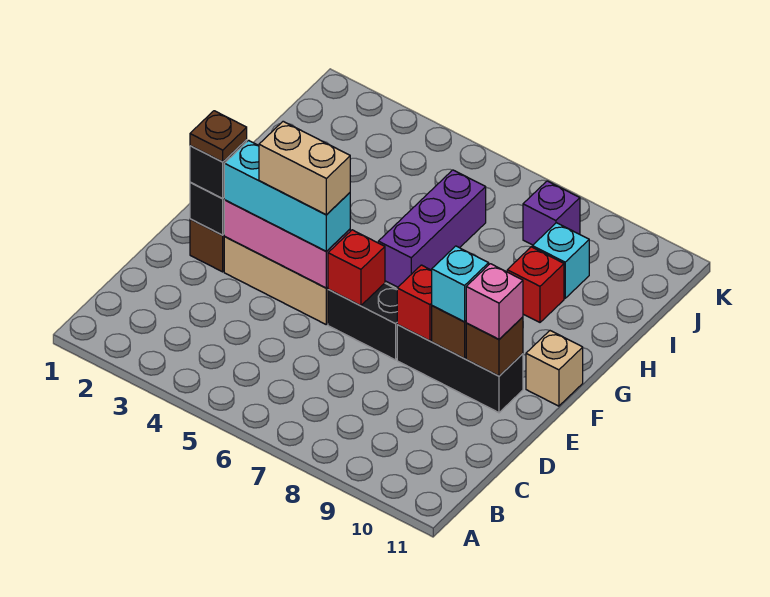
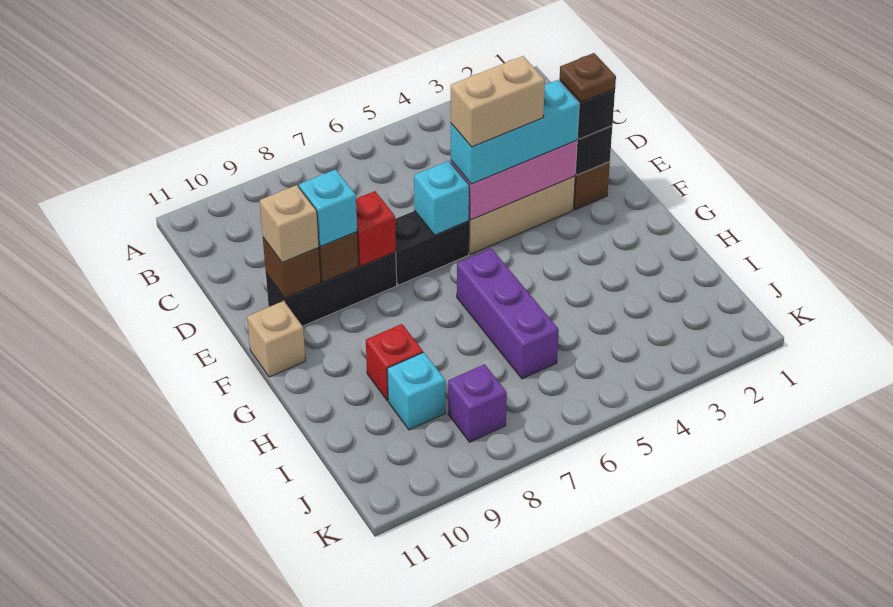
red 1x1 brick [328,230,385,306] -> cyan 1x1 brick [414,161,469,235]
pink 1x1 brick [466,264,523,339] -> tan 1x1 brick [260,185,319,263]

